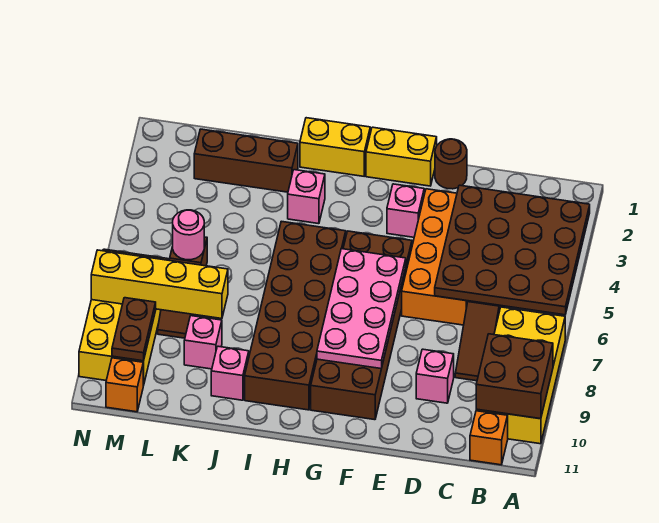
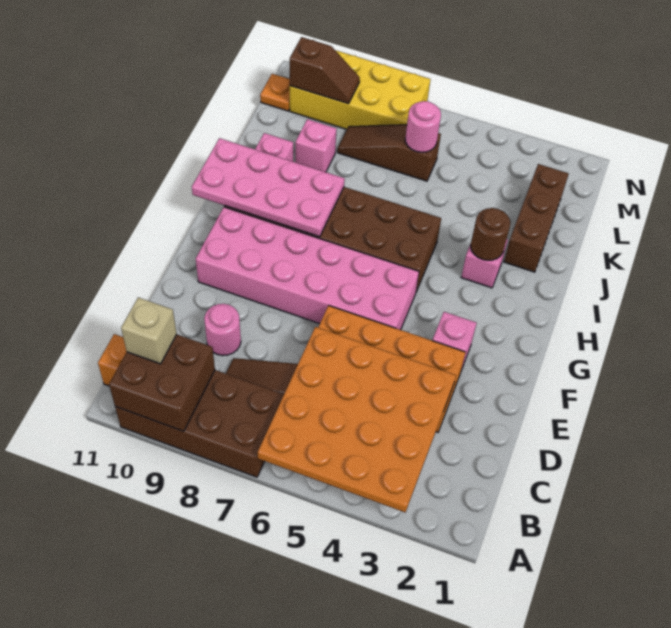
brown 4x4 plate [435,185,590,315] -> orange 4x4 plate [258,327,456,512]
yellow 2x4 brick [476,307,565,444] -> brown 2x4 brick [115,370,284,477]
none -> tan 1x1 brick [121,297,177,364]
pink 1x1 brick [416,349,454,403] -> pink 1x1 round brick [204,304,241,356]
brown 1x1 round brick [435,139,467,189] -> brown 1x1 round brick moved to [471,208,511,260]
yellow 1x2 brick [366,127,437,186] -> none
brown 2x6 brick [311,231,412,420] -> pink 2x6 brick [196,207,419,330]
pink 2x4 plate [317,249,406,369] -> pink 2x4 plate moved to [192,138,345,237]
yellow 1x2 brick [300,118,370,176] -> none
yellow 1x4 brick [91,250,228,319] -> none
brown 1x2 plate [112,298,156,361] -> brown 1x2 slope [290,37,360,104]
orange 1x1 brick [106,358,143,412] -> orange 1x1 plate [260,74,290,111]

